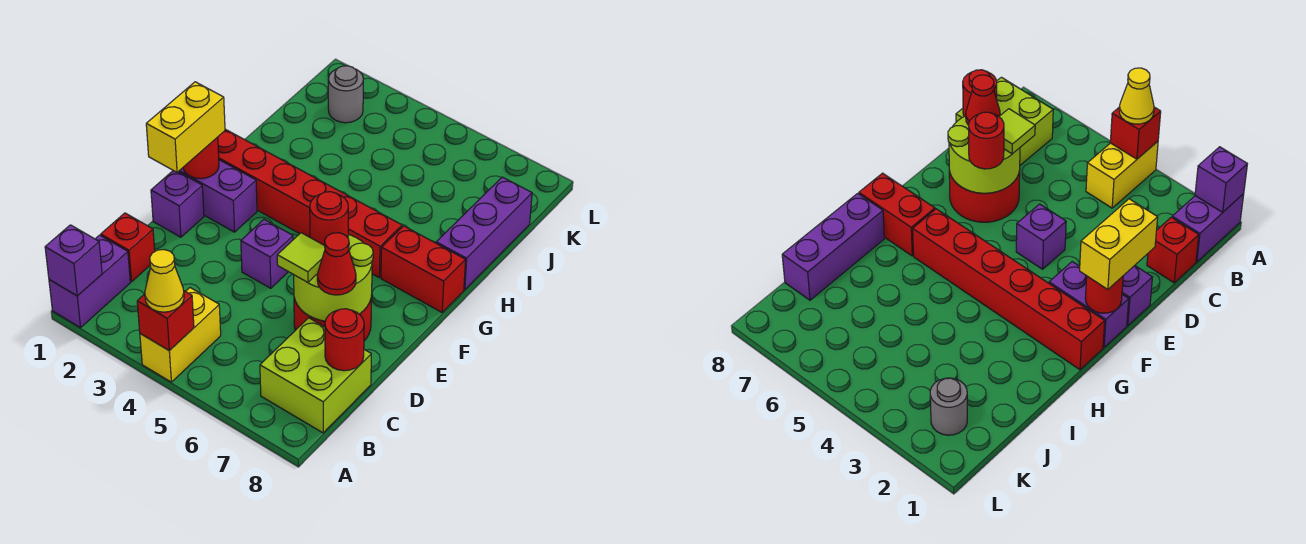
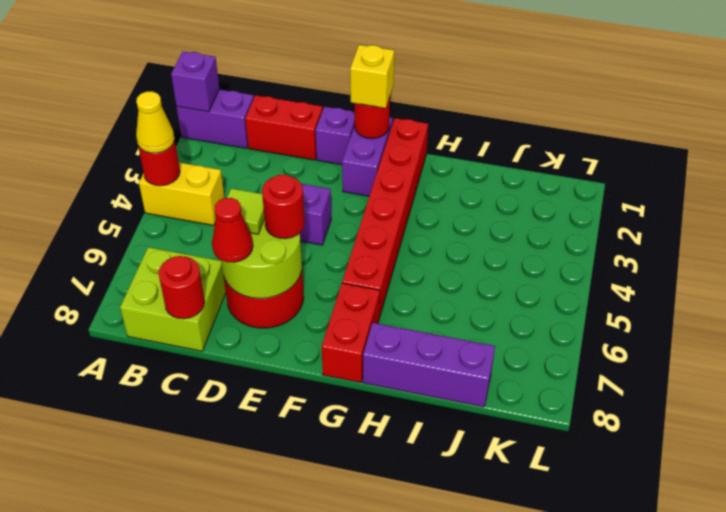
red 1x1 brick [137,291,194,351] -> red 1x1 round brick [138,140,180,186]
red 1x1 brick [101,213,155,282] -> red 1x2 brick [245,95,323,160]
yellow 1x2 brick [146,82,225,172] -> yellow 1x1 brick [350,45,394,108]
grey 1x1 round brick [328,66,363,123] -> none

